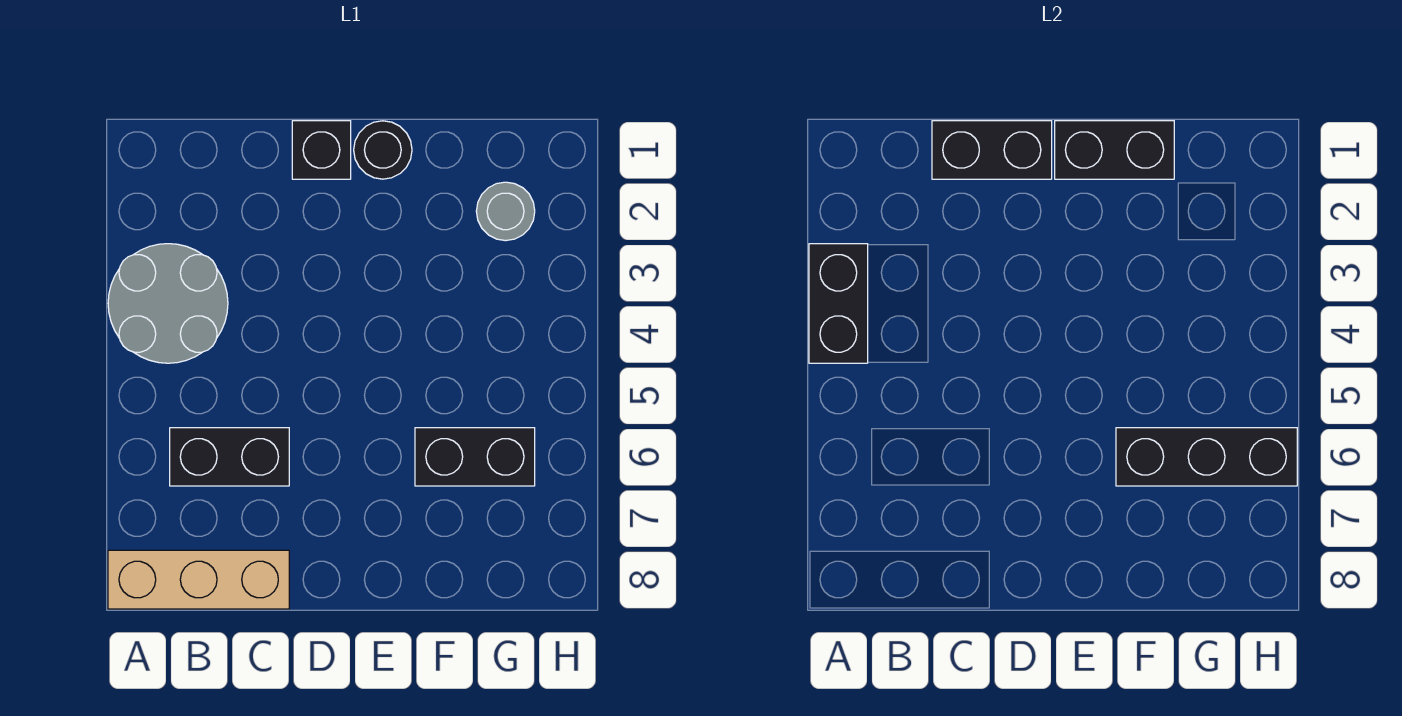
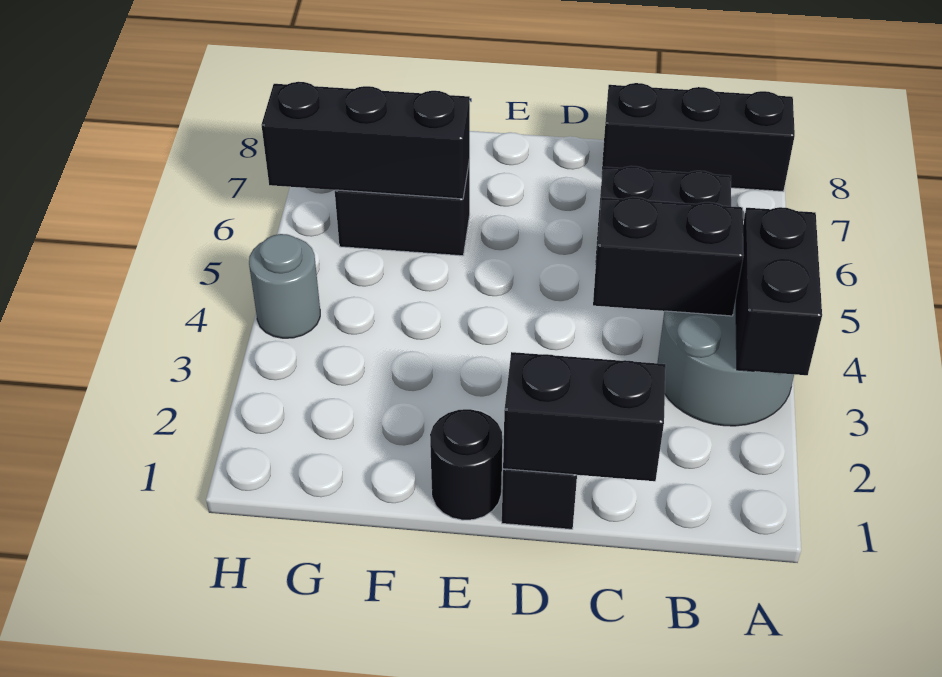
tan 1x3 brick [108,550,289,609] -> black 1x3 brick [601,83,795,191]
black 1x2 brick [1055,121,1174,179] -> black 1x2 brick moved to [593,197,744,316]
grey 1x1 round brick [476,182,535,241] -> grey 1x1 round brick moved to [249,234,320,338]

